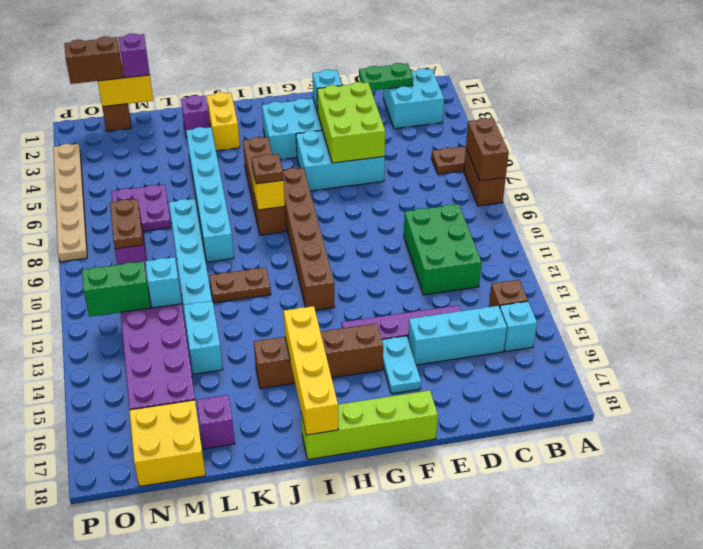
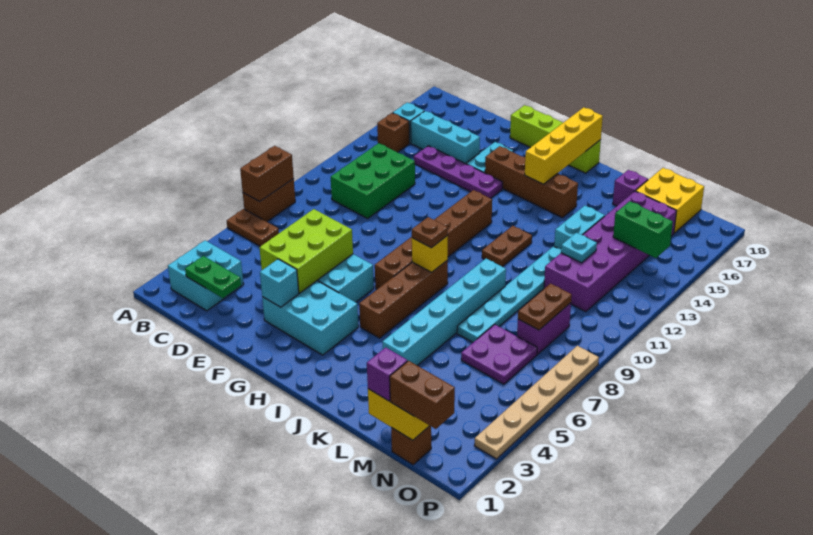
yellow 1x2 brick [207,92,240,151] -> none
brown 1x2 plate [209,267,271,303] -> brown 1x2 plate turned to [482,226,532,267]
purple 1x1 brick [181,95,210,138] -> none
cyan 1x1 brick [145,257,182,308] -> cyan 1x1 plate [561,233,597,263]
green 1x2 brick [82,261,150,317] -> green 1x2 brick moved to [613,201,673,258]

